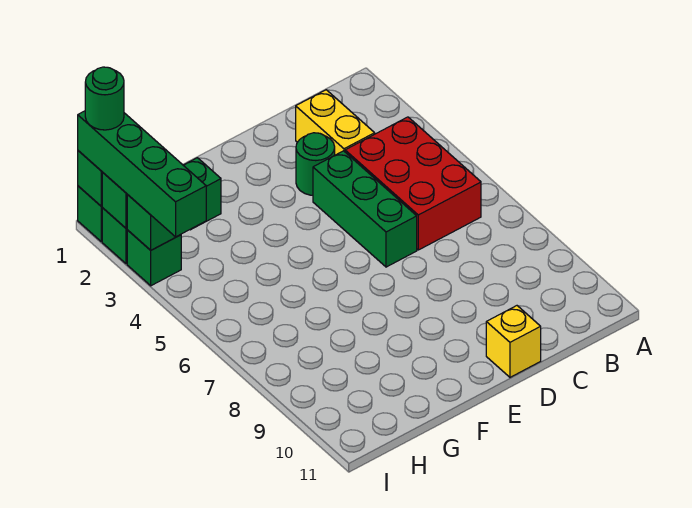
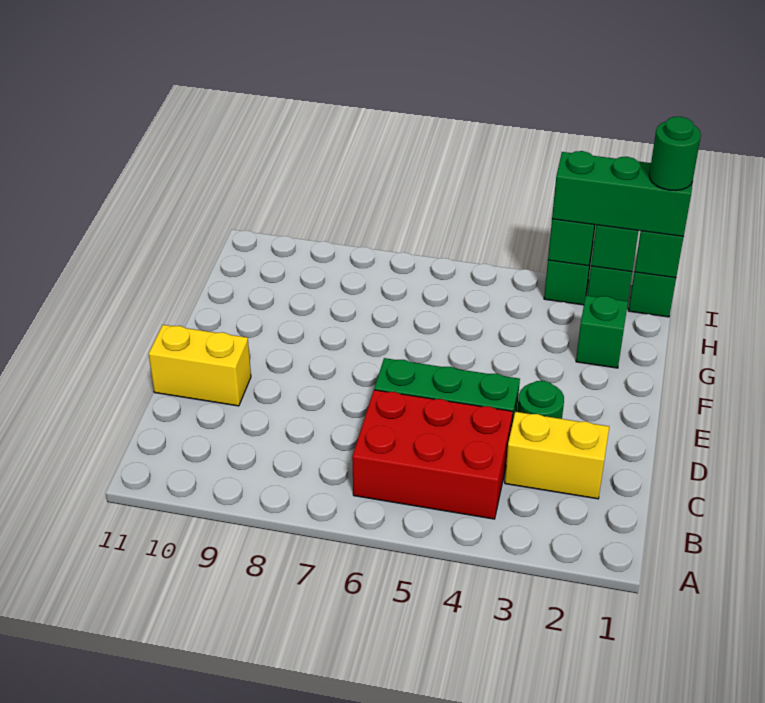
yellow 1x1 brick [486,306,541,377] -> yellow 1x2 brick [149,325,251,406]
green 1x4 brick [78,111,206,237] -> green 1x3 brick [552,151,693,237]

